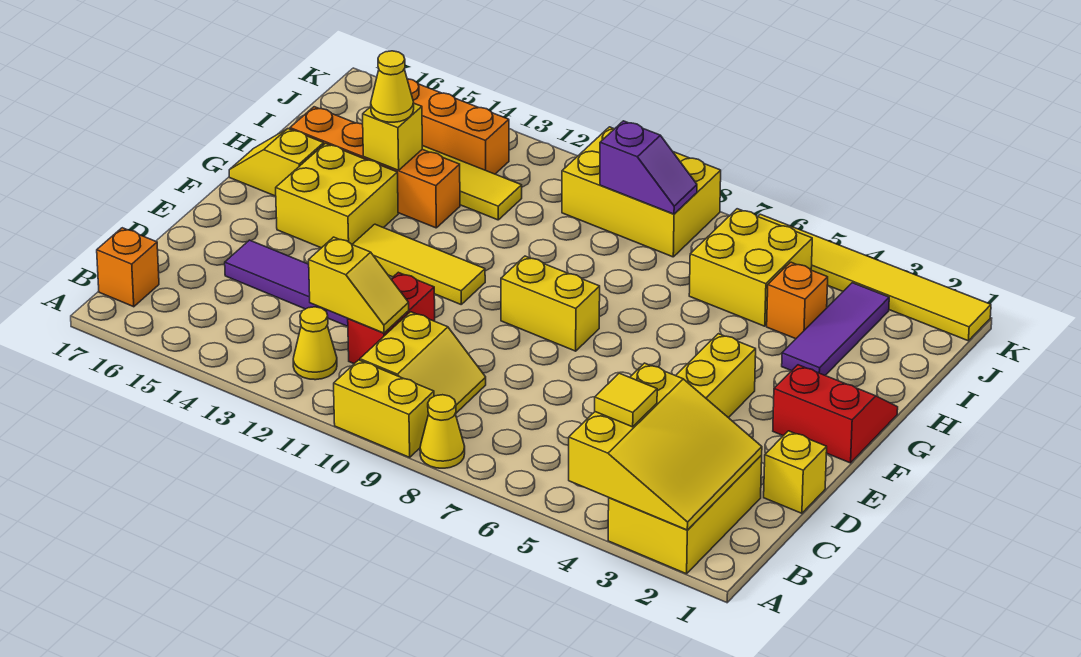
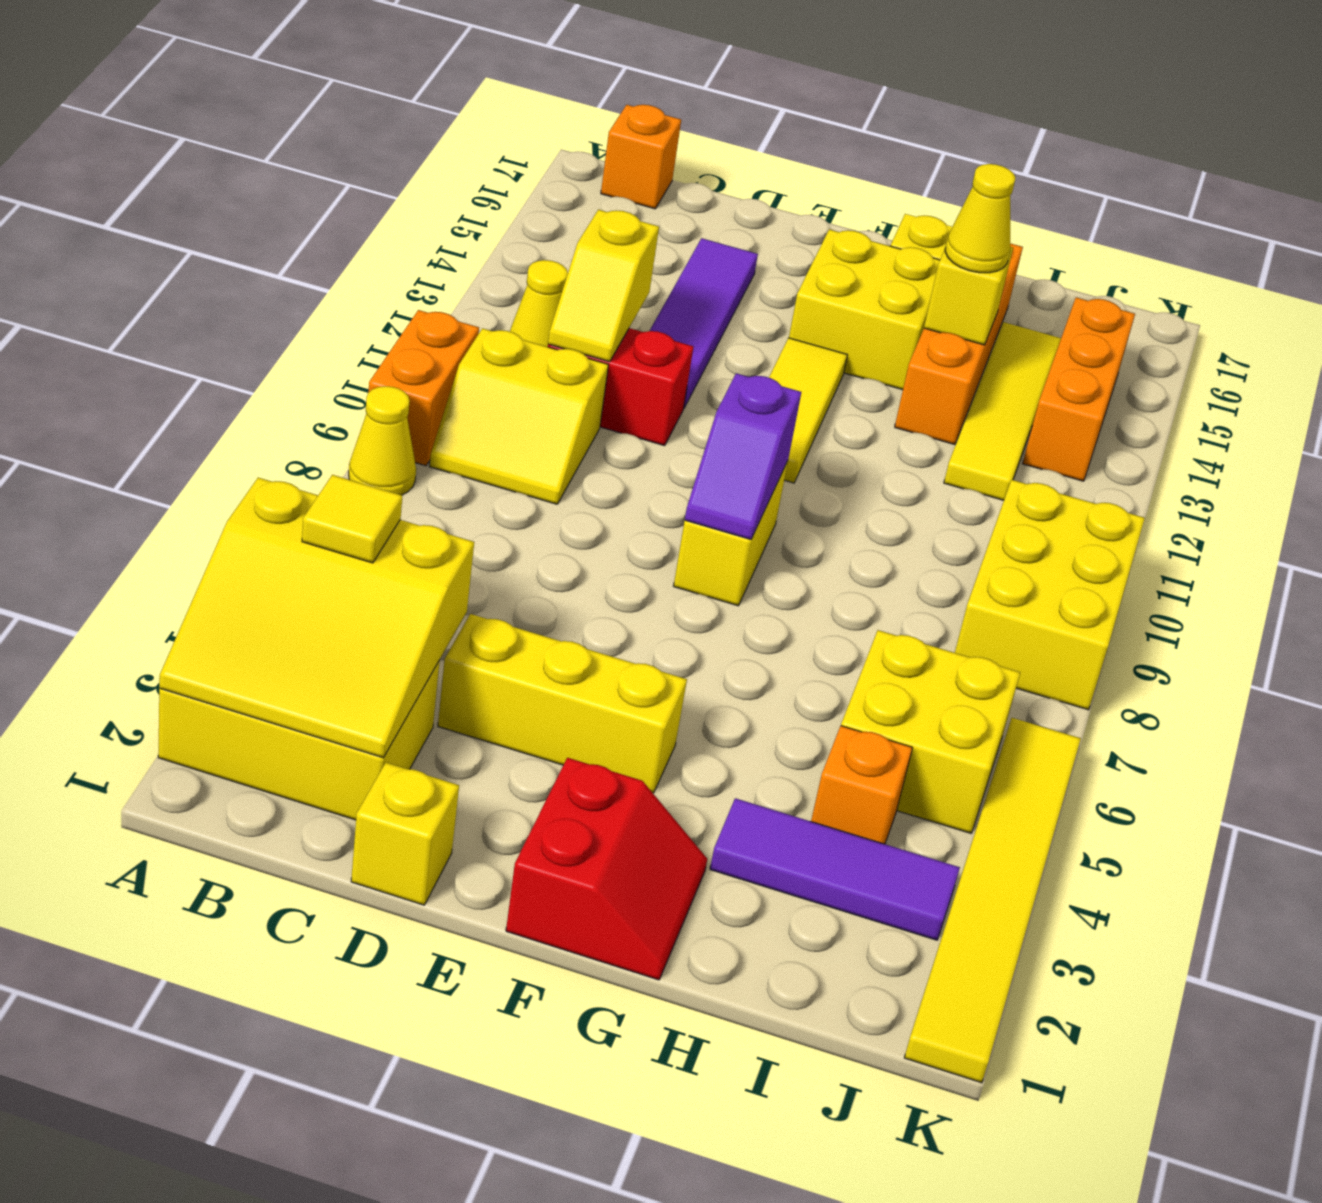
yellow 1x2 brick [334,360,434,457] -> orange 1x2 brick [368,310,479,466]
purple 1x2 slope [600,121,697,214] -> purple 1x2 slope moved to [685,373,801,540]

